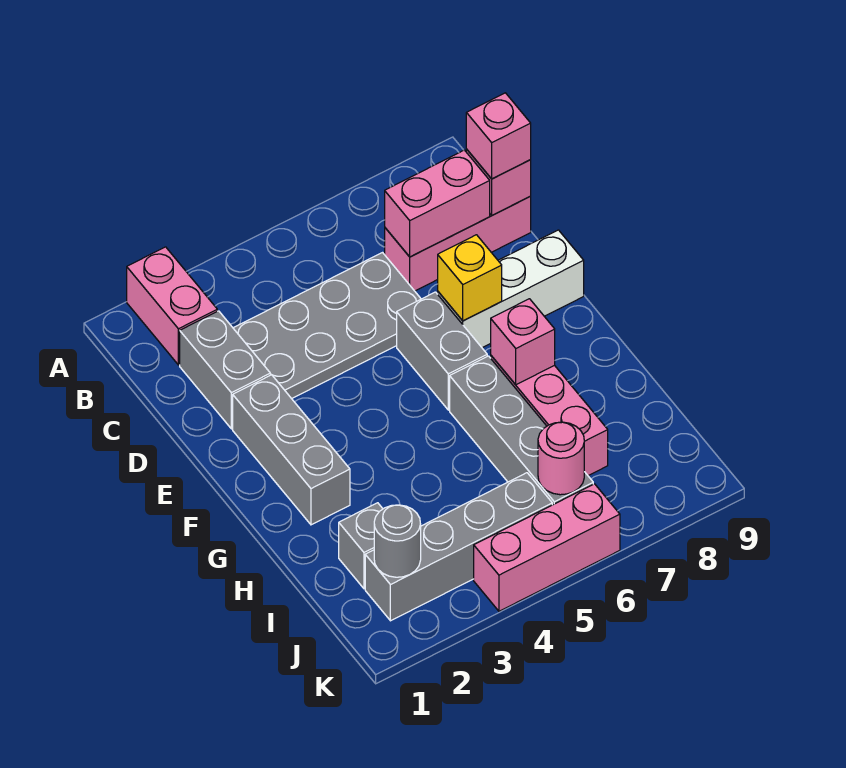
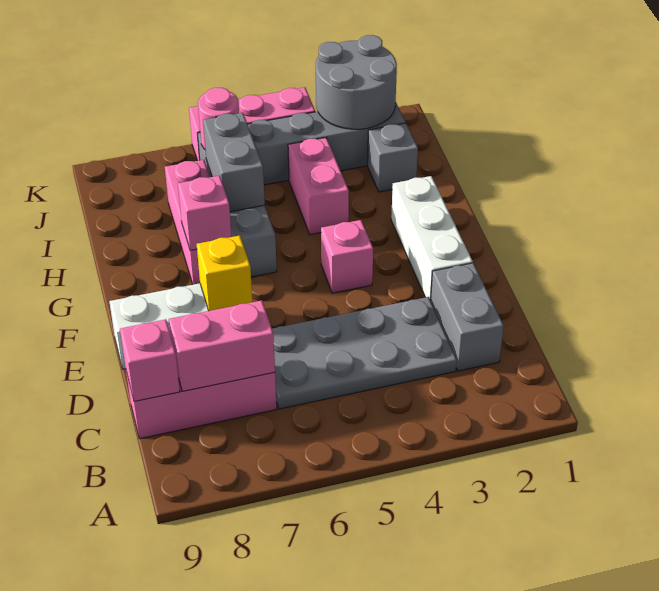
pink 1x2 brick [127,247,217,365] -> pink 1x2 brick moved to [288,138,349,235]
pink 1x1 brick [466,93,531,179] -> pink 1x1 brick moved to [321,220,373,293]
grey 1x3 brick [233,375,350,525] -> white 1x3 brick [391,176,473,300]
grey 1x2 brick [397,292,487,410] -> grey 1x2 brick moved to [203,113,265,212]
grey 1x1 round brick [374,505,421,577] -> grey 2x2 round brick [316,35,397,129]

